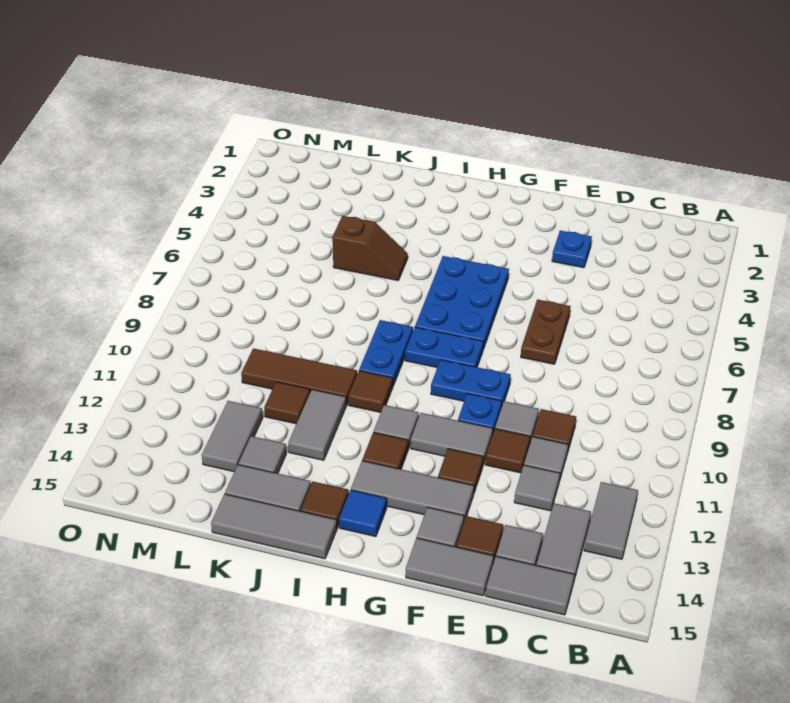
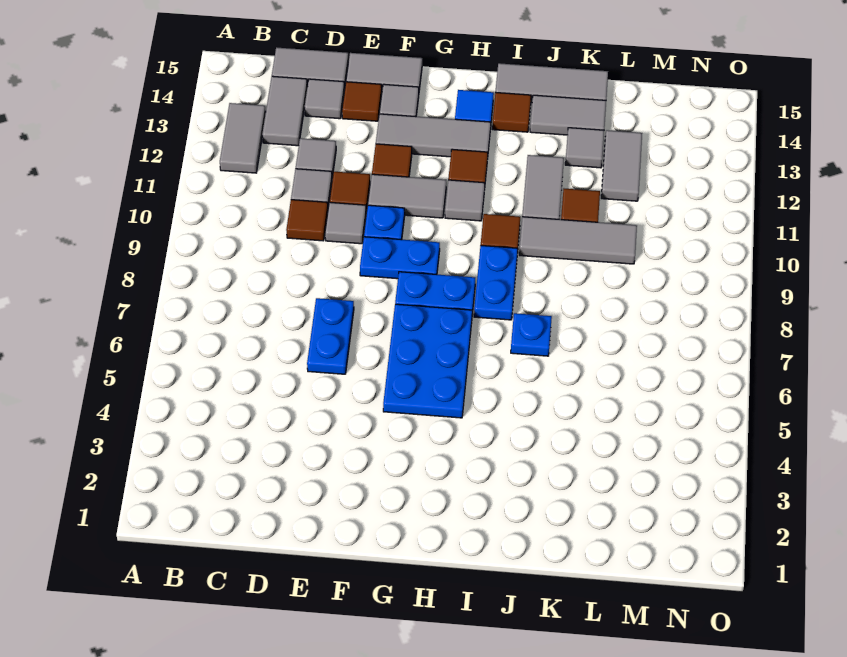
blue 1x1 plate [552,231,592,268] -> blue 1x1 plate moved to [511,313,552,356]
brown 1x2 plate [521,299,570,364] -> blue 1x2 plate [307,298,354,374]
brown 1x2 slope [332,216,408,280] -> none
brown 1x3 tile [241,348,357,405] -> grey 1x3 tile [519,217,637,264]

